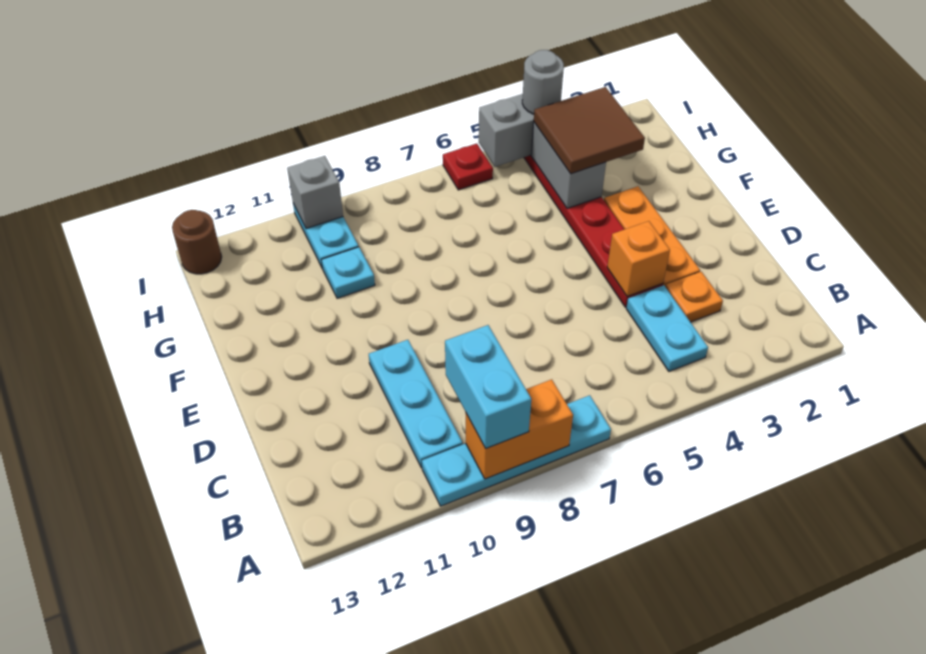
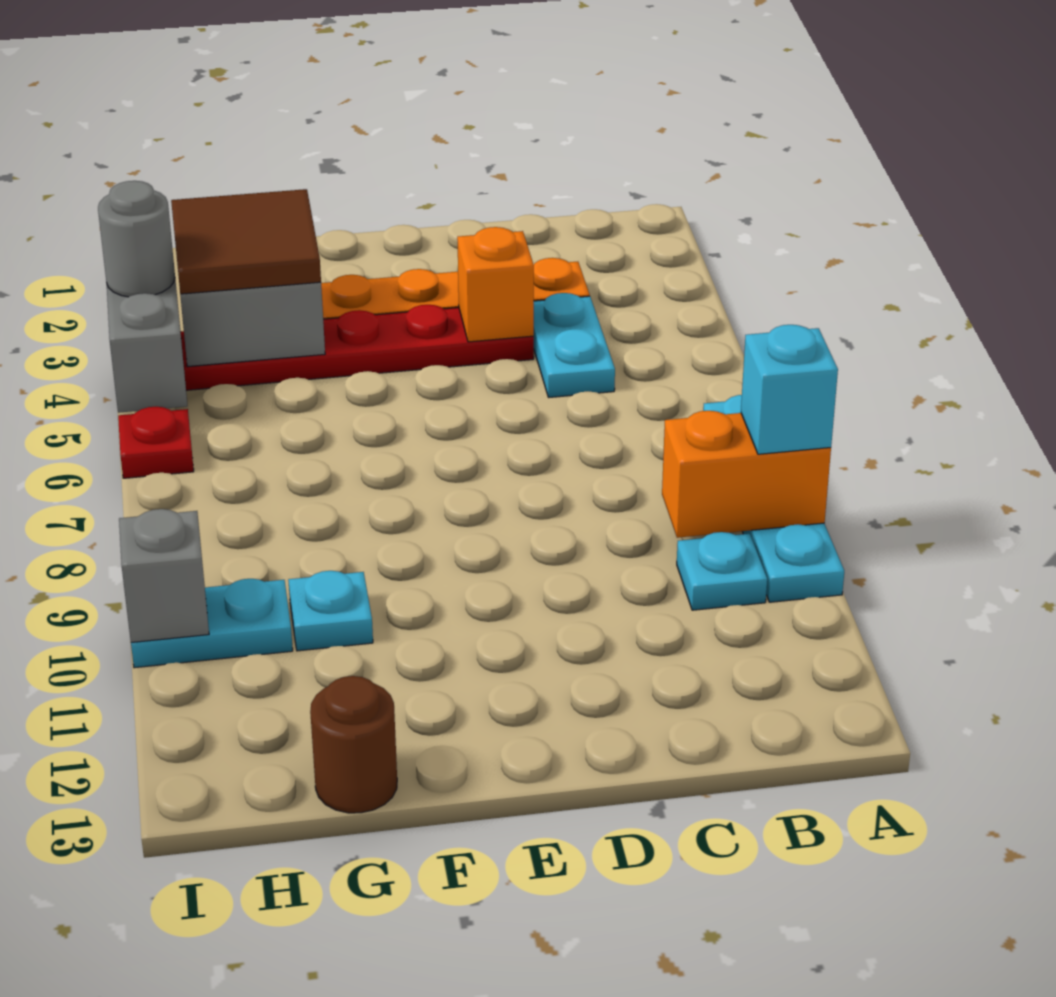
orange 1x2 brick [466,379,573,479] -> orange 1x2 brick turned to [662,411,831,538]
cyan 1x2 brick [445,325,531,448] -> cyan 1x1 brick [741,325,838,454]
cyan 1x2 plate [626,285,708,371] -> cyan 1x2 plate turned to [533,293,615,397]
cyan 1x3 plate [369,340,463,468] -> cyan 1x1 plate [677,532,767,610]
brown 1x1 round brick [172,210,222,274] -> brown 1x1 round brick moved to [310,676,397,813]

